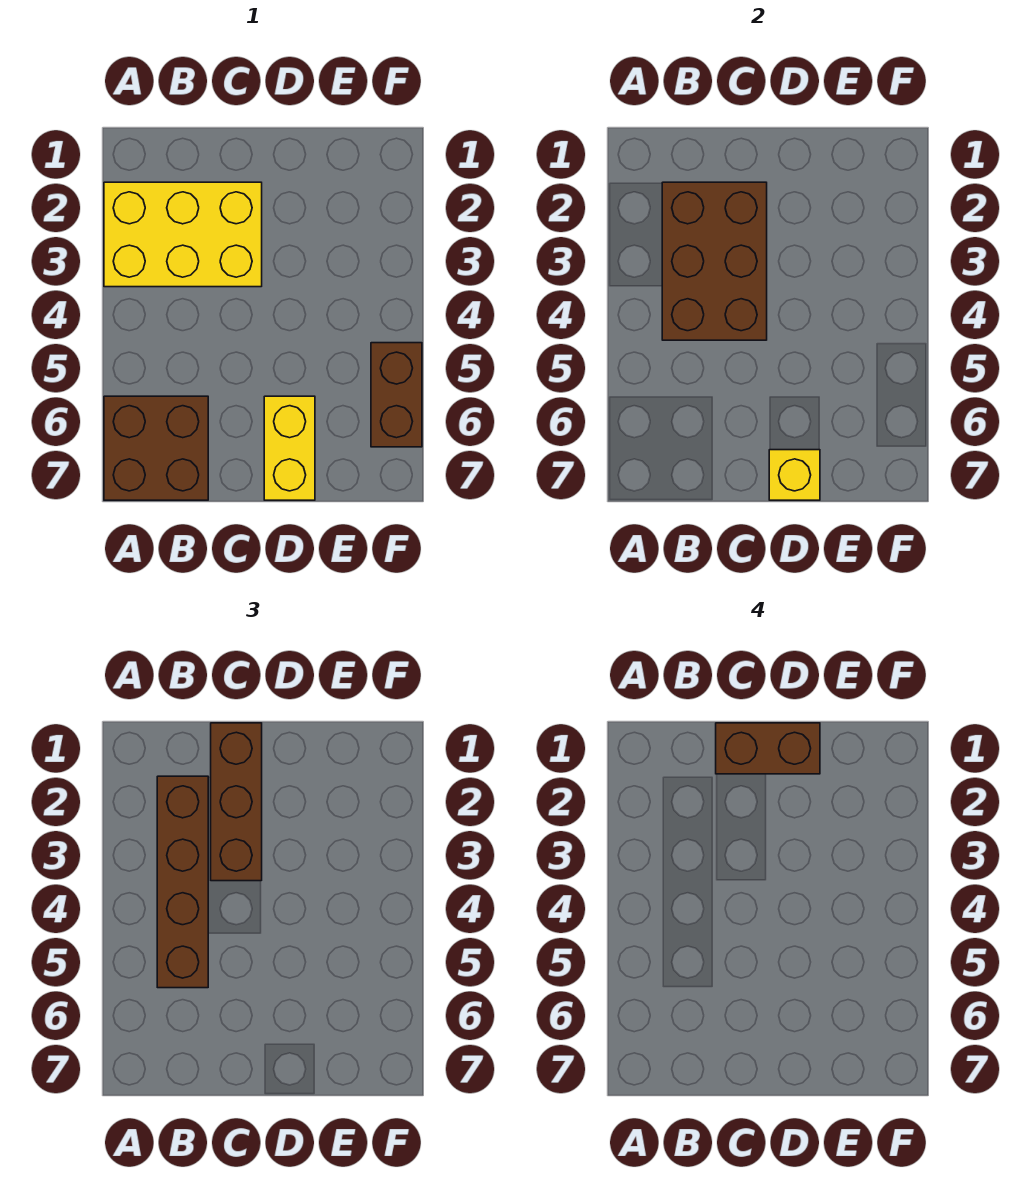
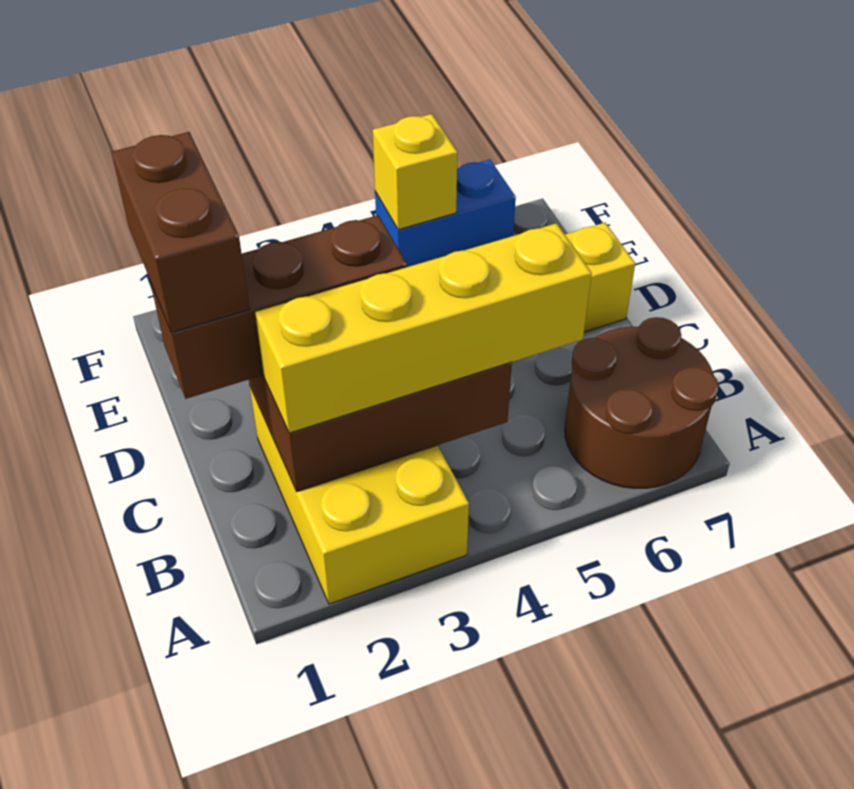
brown 2x2 brick [104,396,208,500] -> brown 2x2 round brick [565,317,719,488]
brown 1x4 brick [157,776,208,988] -> yellow 1x4 brick [255,223,592,433]
yellow 1x1 brick [769,450,820,500] -> yellow 1x1 brick moved to [373,114,458,230]
brown 1x2 brick [371,343,422,447] -> blue 1x2 brick [375,159,516,267]

